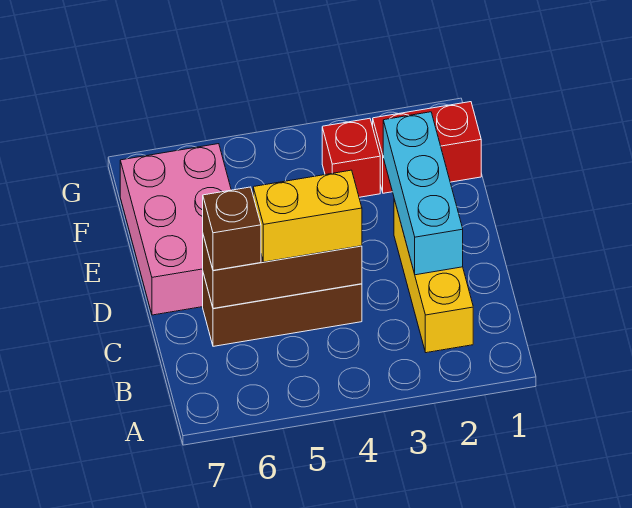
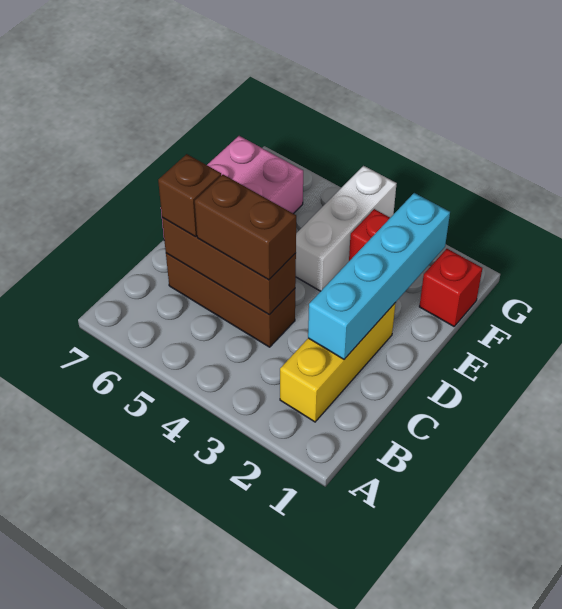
cyan 1x3 brick [383,112,463,275] -> cyan 1x4 brick [308,193,450,359]
yellow 1x2 brick [253,170,362,262] -> brown 1x2 brick [195,175,296,280]
none -> white 1x3 brick [296,166,397,291]
red 1x2 brick [373,102,481,193] -> red 1x1 brick [419,249,482,326]

